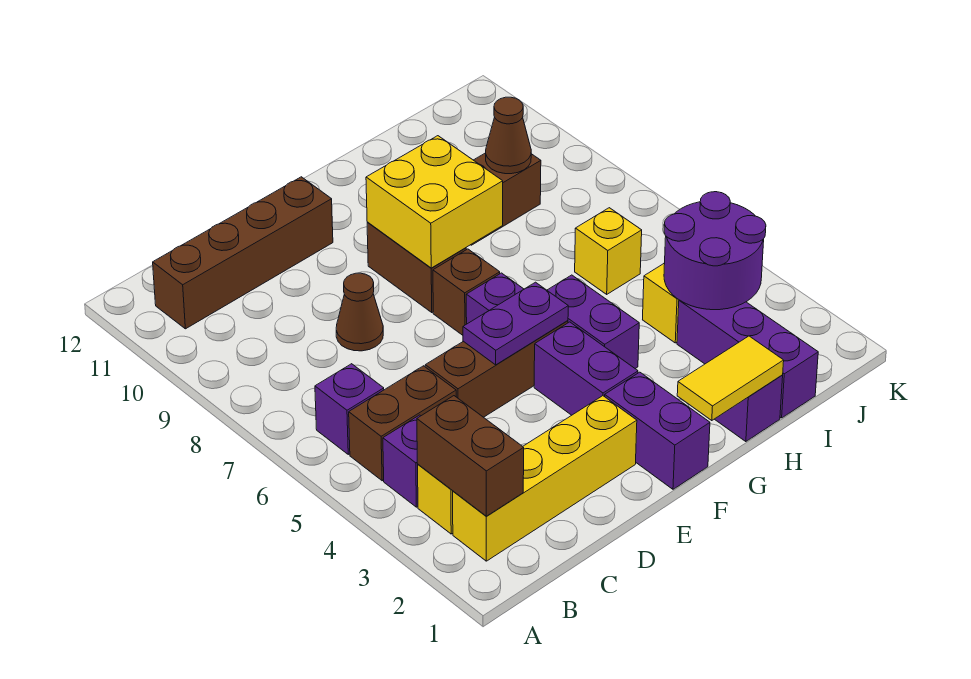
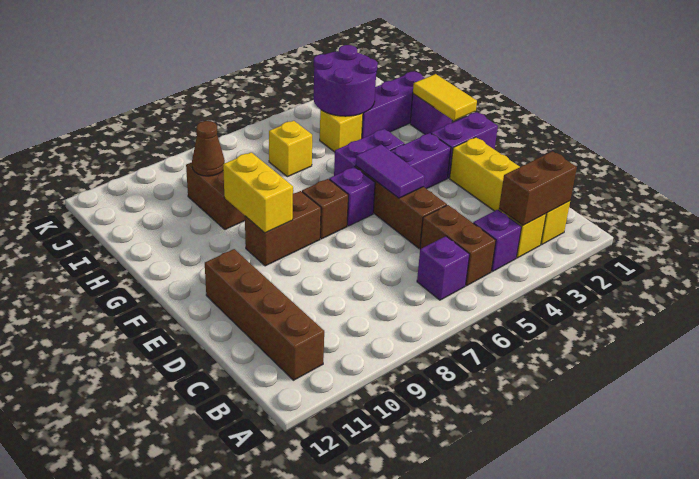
brown 1x1 cone [336,273,383,351] -> none
purple 1x2 plate [463,282,568,365] -> purple 1x2 tile [356,144,425,198]
yellow 2x2 brick [366,136,503,268] -> yellow 1x2 brick [223,152,293,233]

